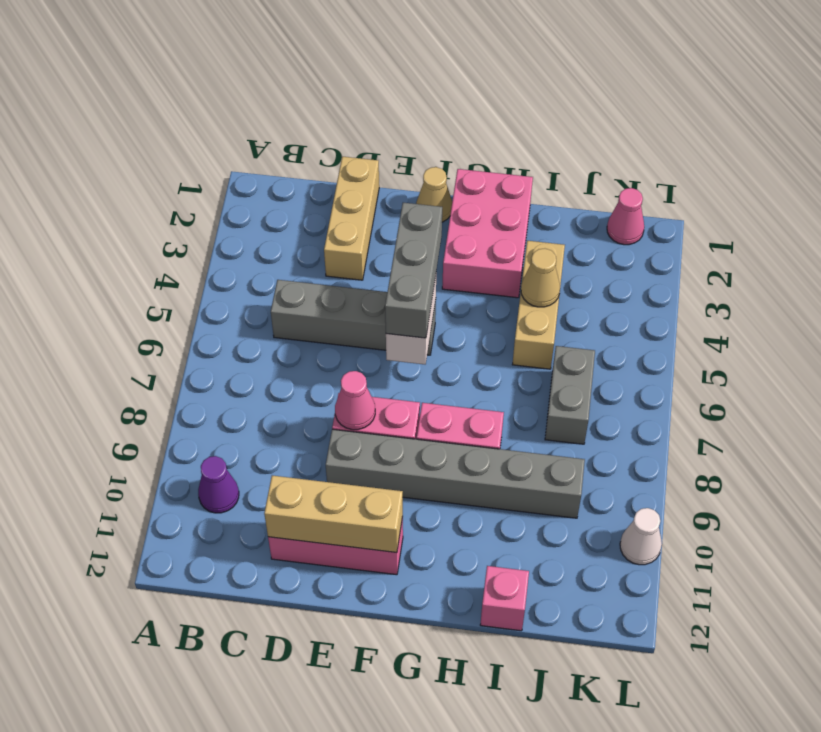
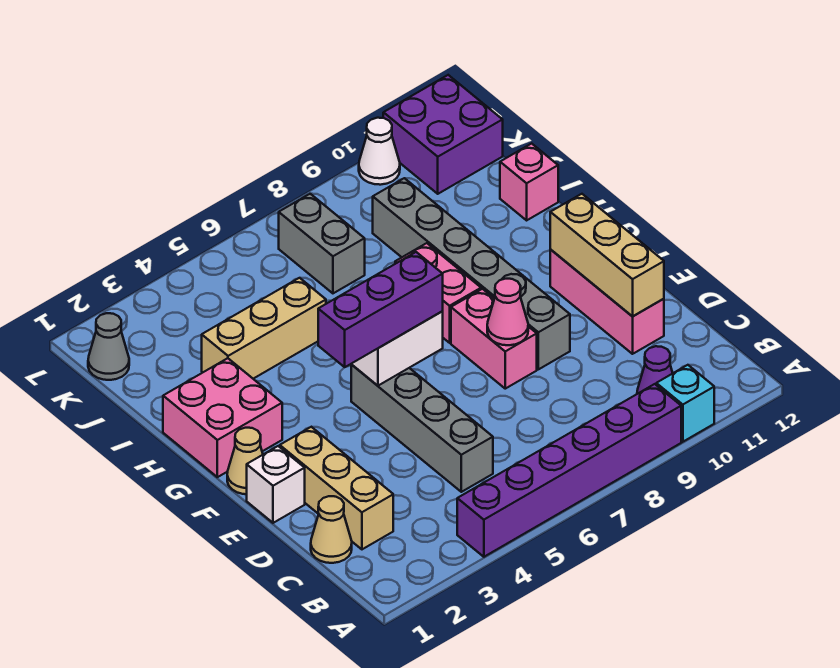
none -> purple 1x6 brick [457,384,681,557]
none -> cyan 1x1 brick [656,365,714,442]
tan 1x3 brick [324,157,379,280] -> tan 1x3 brick turned to [280,427,393,549]
none -> white 1x1 brick [247,446,305,523]
grey 1x3 brick [385,203,442,338] -> purple 1x3 brick [318,252,443,367]
pink 2x3 brick [442,169,533,298] -> pink 2x2 brick [163,358,282,477]
tan 1x1 cone [521,249,560,307] -> tan 1x1 cone moved to [311,496,352,563]
grey 1x2 brick [545,346,595,444] -> grey 1x2 brick turned to [279,194,365,293]
pink 1x1 cone [607,188,644,245] -> grey 1x1 cone [88,313,129,380]
none -> purple 2x2 brick [383,75,503,194]

